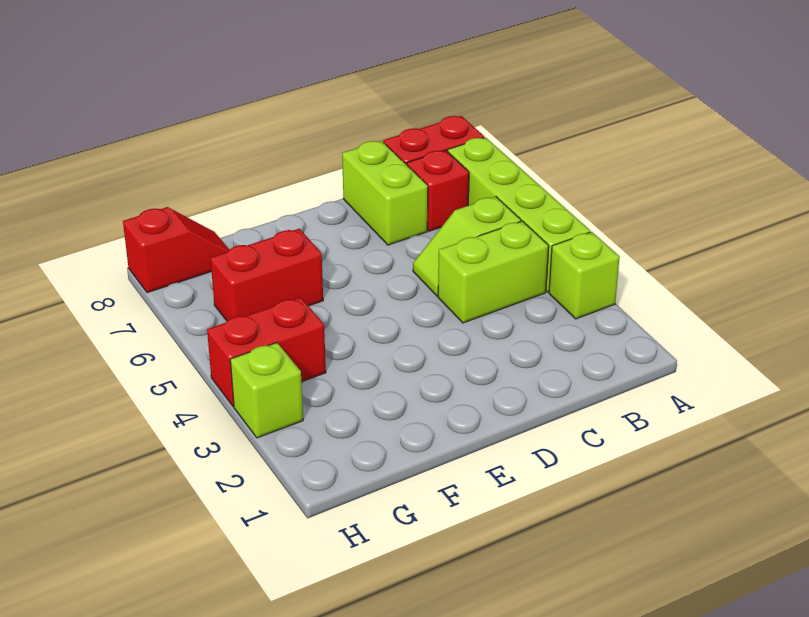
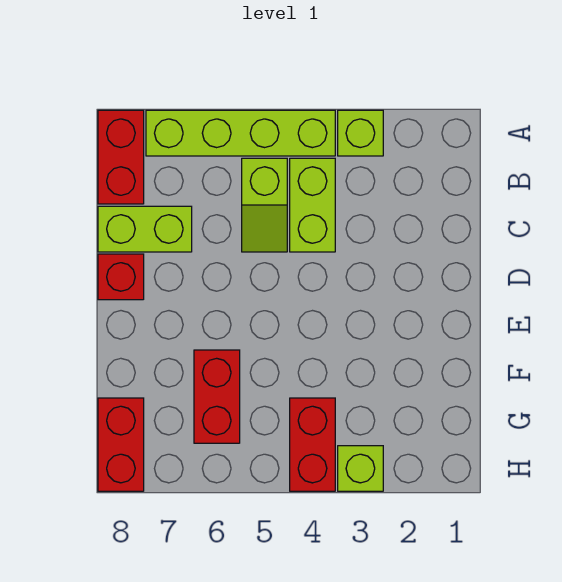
red 1x1 brick [407,150,469,231] -> red 1x1 brick moved to [98,254,144,300]
red 1x2 slope [123,207,229,293] -> red 1x2 brick [98,398,144,491]

